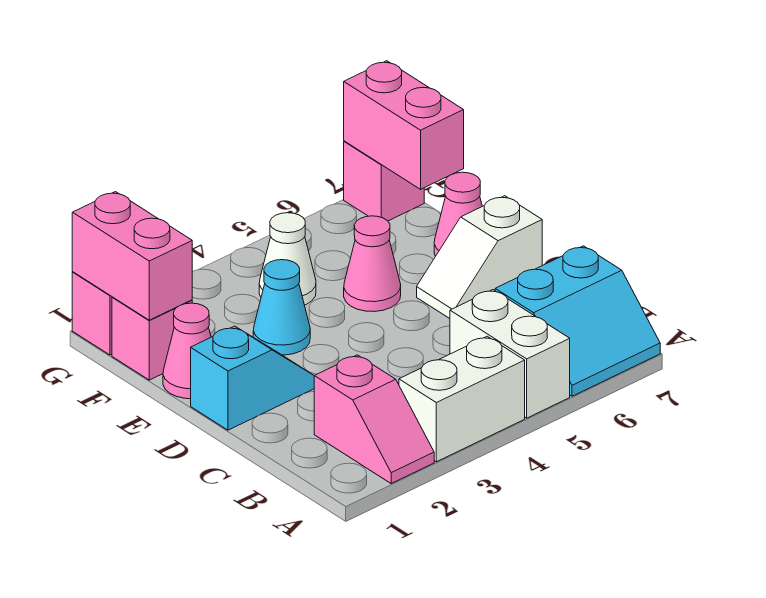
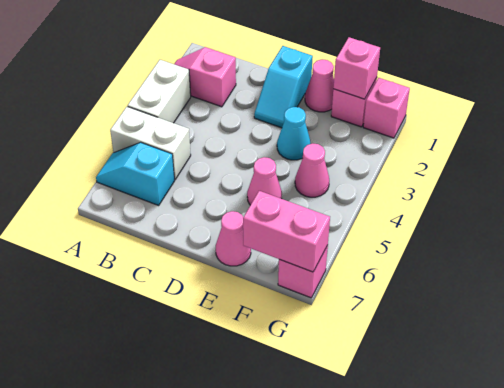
cyan 2x2 slope [495,246,660,396] -> cyan 1x2 slope [96,143,174,205]
white 1x2 slope [417,196,542,318] -> none
pink 1x2 brick [72,192,192,320] -> pink 1x1 brick [333,37,380,99]
white 1x1 cone [259,213,316,305] -> pink 1x1 cone [295,143,329,197]

